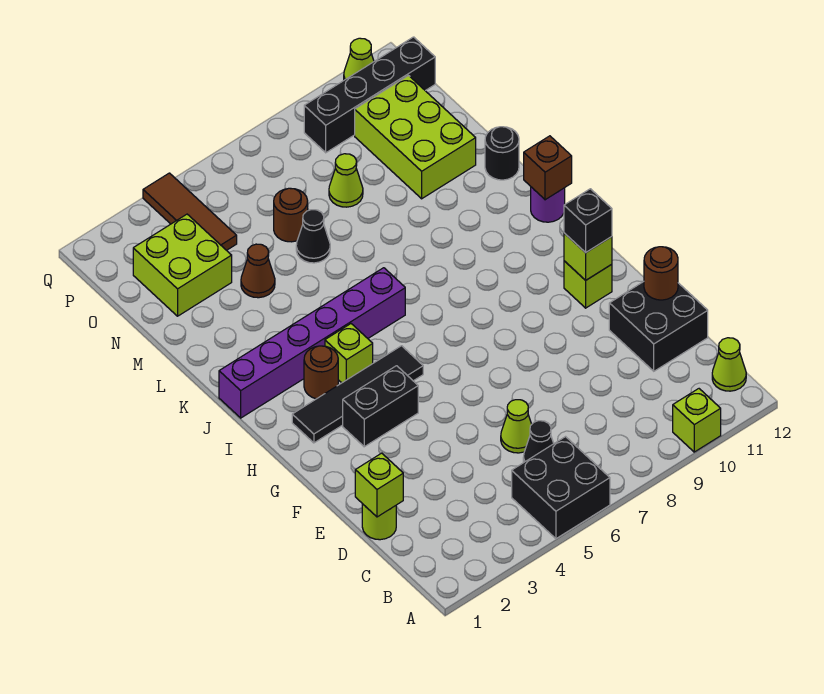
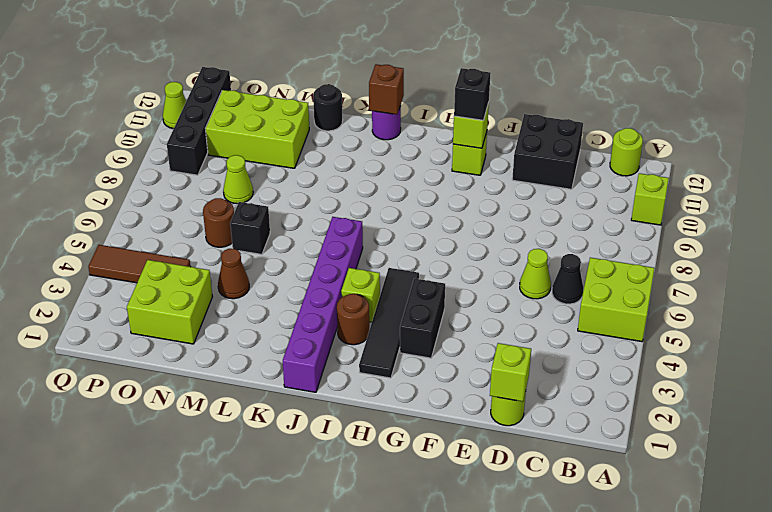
black 2x2 brick [512,437,610,539] -> lime 2x2 brick [578,258,655,342]
lime 1x1 cone [712,338,746,391] -> lime 1x1 round brick [610,128,643,176]
brown 1x1 round brick [644,247,678,300] -> none
black 1x1 cone [296,210,330,263] -> black 1x1 brick [230,202,270,254]

